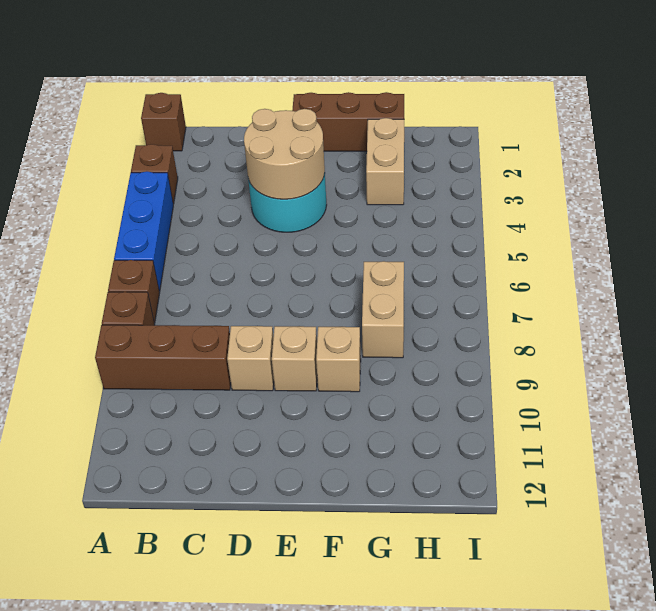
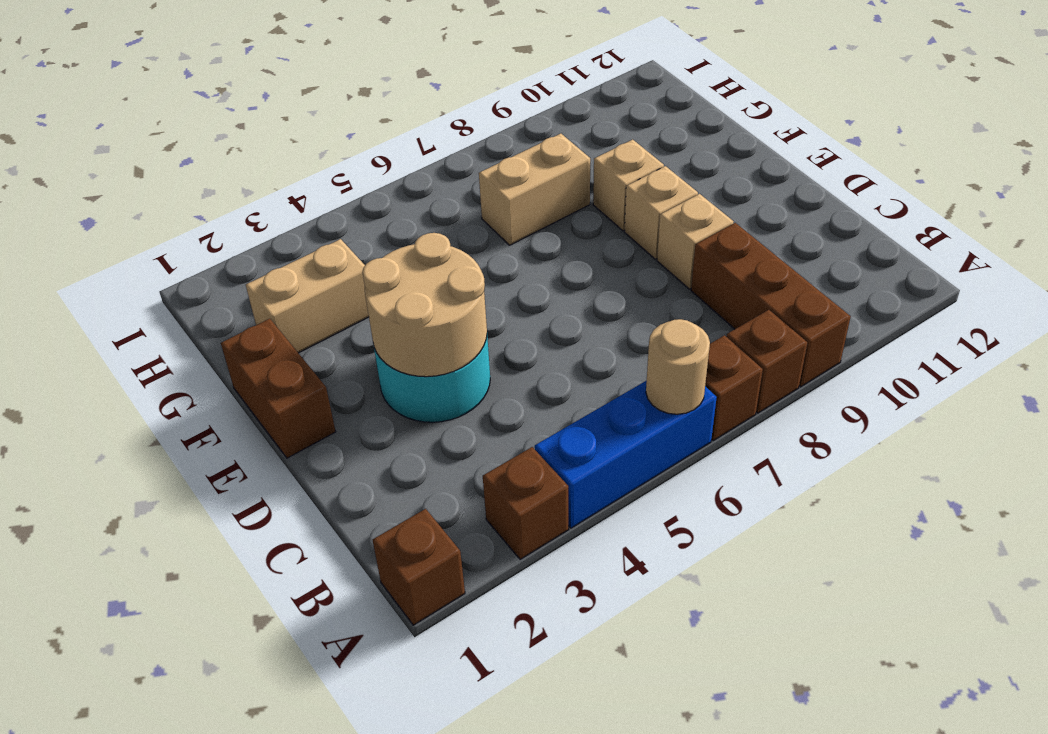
none -> tan 1x1 round brick [646,319,710,414]
brown 1x3 brick [292,92,404,151] -> brown 1x2 brick [221,319,336,458]

